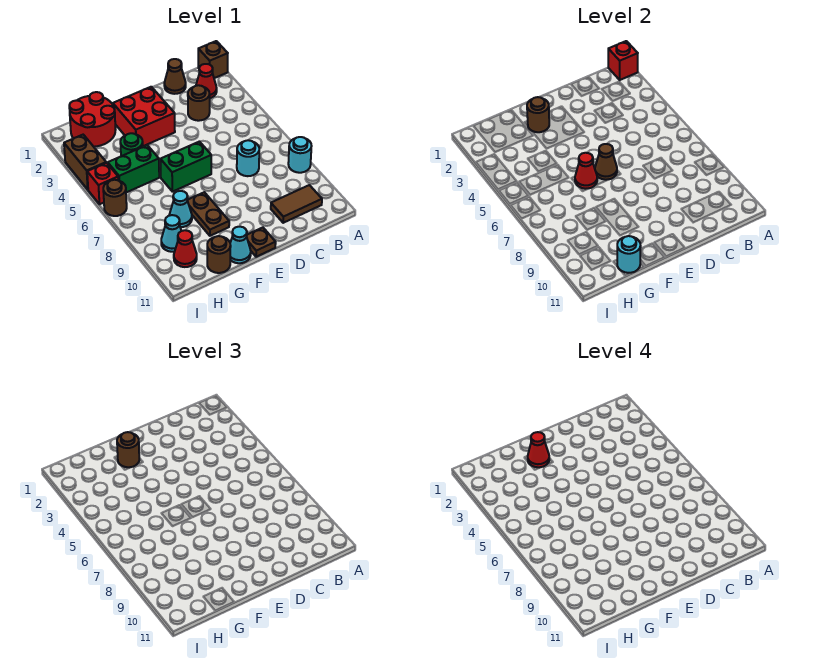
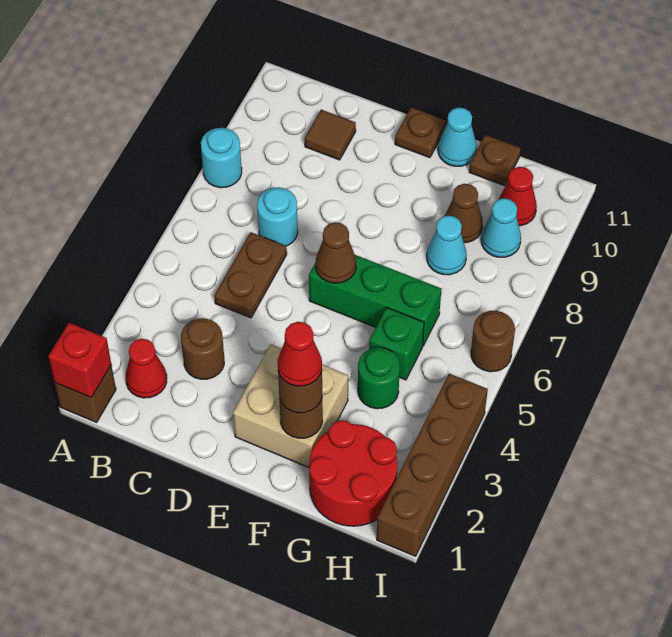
brown 1x2 tile [271,185,322,223] -> brown 1x1 tile [305,110,356,160]
brown 1x1 cone [164,59,186,94] -> brown 1x1 cone moved to [445,184,483,243]
red 2x2 brick [113,87,175,146] -> tan 2x2 brick [233,344,348,467]
green 1x2 brick [160,142,211,192] -> green 1x3 brick [309,255,441,346]
red 1x1 cone [575,153,597,189] -> none
brown 1x2 plate [187,192,229,236] -> brown 1x2 plate moved to [214,232,287,318]
green 1x2 brick [107,145,159,192] -> green 1x1 brick [369,307,424,380]
brown 1x1 round brick [207,236,231,273] -> brown 1x1 plate [469,135,521,186]
cyan 1x1 round brick [617,236,641,273] -> none
brown 1x2 brick [64,135,106,190] -> brown 1x4 brick [377,374,488,556]
red 1x1 brick [87,163,118,204] -> none

